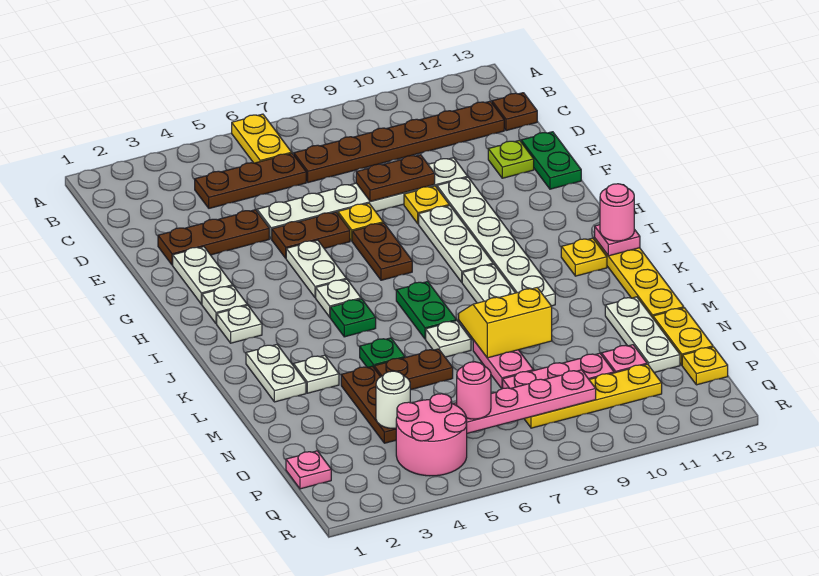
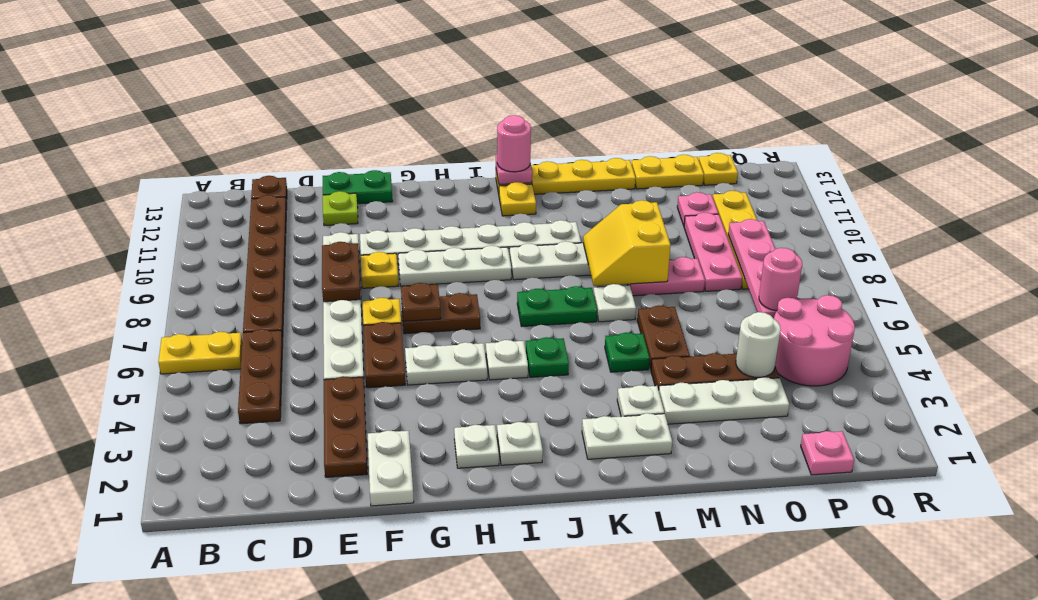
white 1x2 plate [173,247,233,304] -> white 1x2 plate turned to [368,430,414,506]
none -> brown 1x1 plate [401,283,441,321]
white 1x3 plate [605,297,680,373] -> white 1x3 plate moved to [659,377,789,424]

